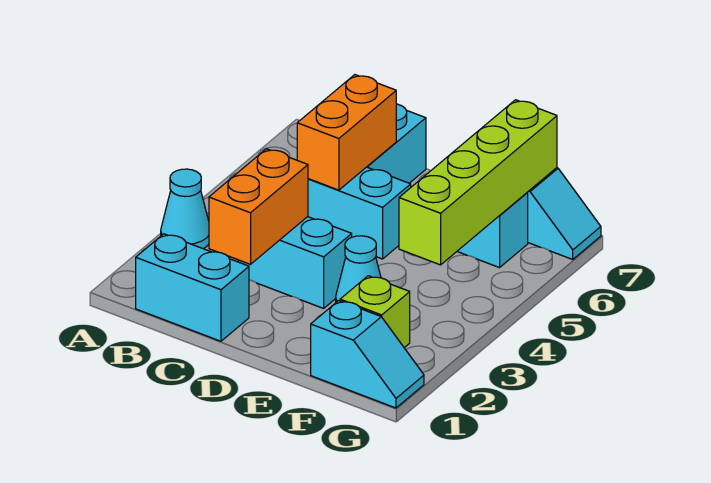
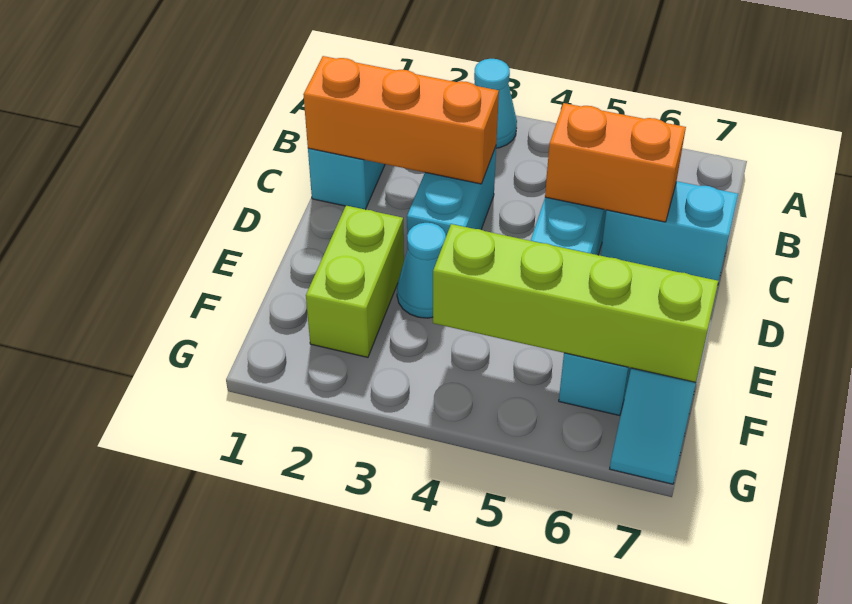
orange 1x2 brick [209,149,308,264] -> orange 1x3 brick [303,56,499,184]
cyan 1x2 slope [311,301,424,408] -> none
lime 1x1 brick [340,276,410,348] -> lime 1x2 brick [306,206,404,357]

